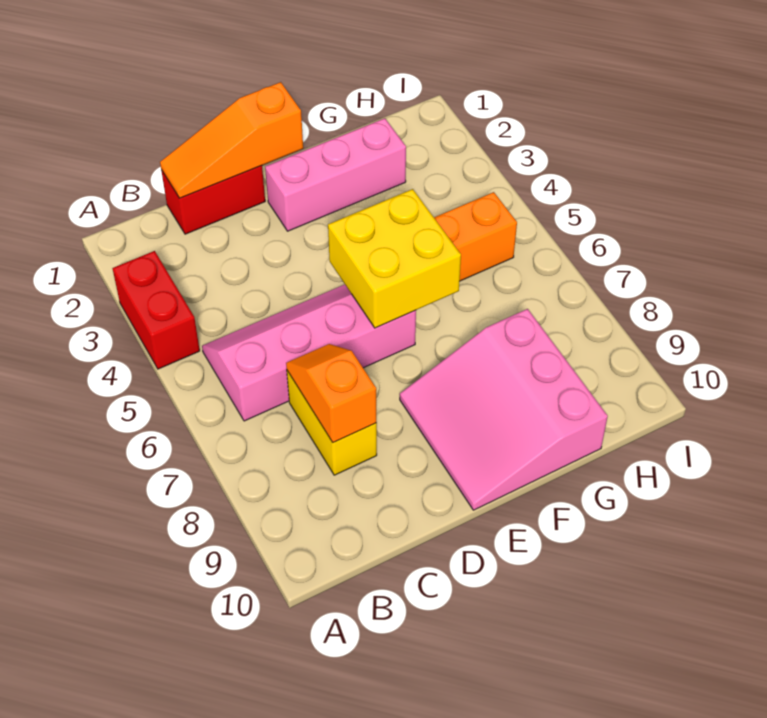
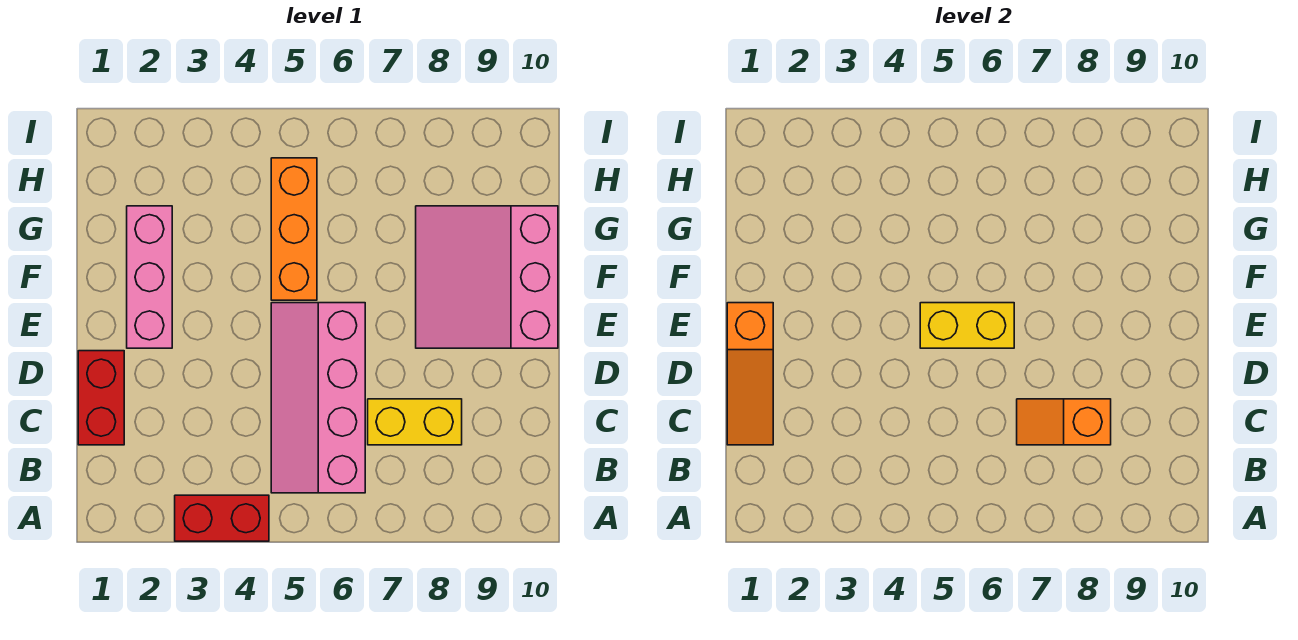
yellow 2x2 brick [328,189,461,328] -> yellow 1x2 brick [920,303,1014,348]
pink 3x3 slope [400,309,608,510] -> pink 3x3 slope turned to [416,206,558,348]

